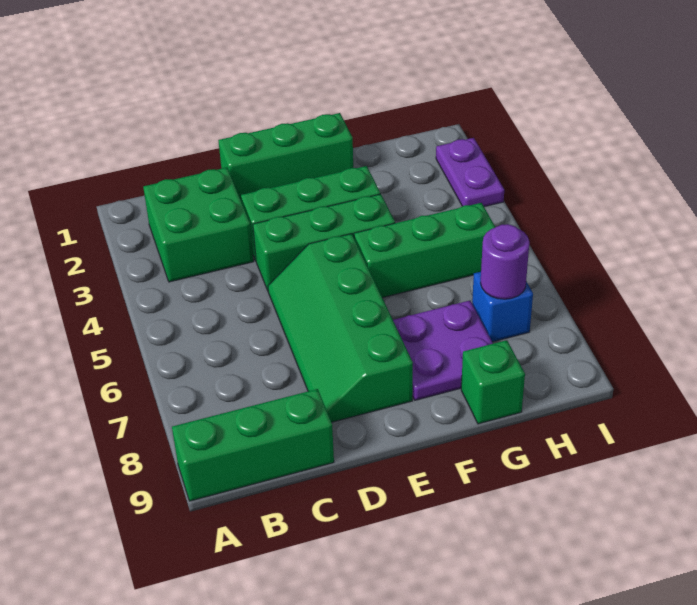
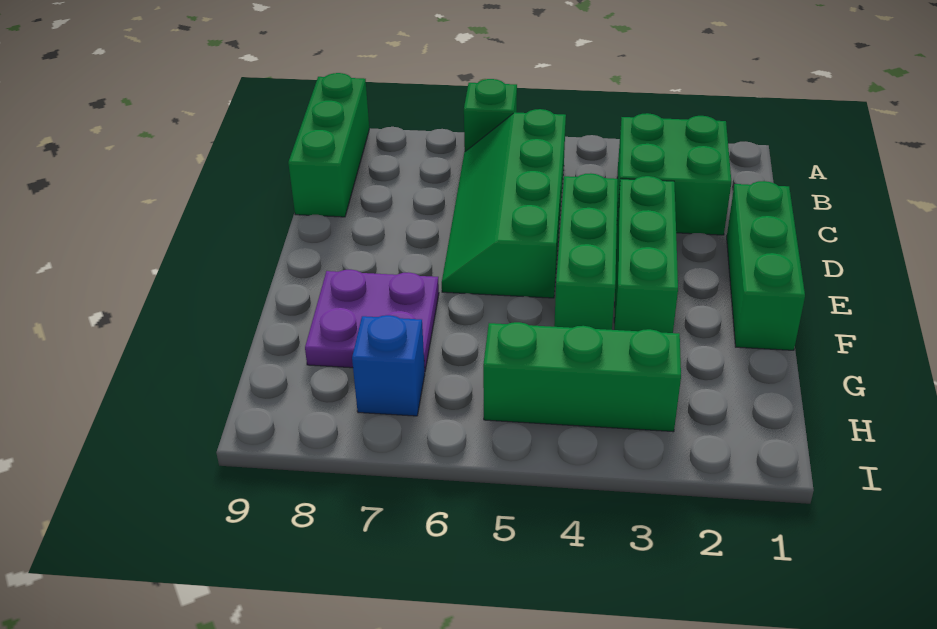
green 2x4 slope [268,234,413,422] -> green 2x4 slope turned to [442,109,566,298]
green 1x3 brick [354,203,495,298] -> green 1x3 brick turned to [483,322,681,432]
green 1x1 brick [461,340,525,424] -> green 1x1 brick moved to [464,79,517,152]
purple 1x1 round brick [481,224,530,299] -> none
purple 1x2 plate [436,138,504,207] -> none

